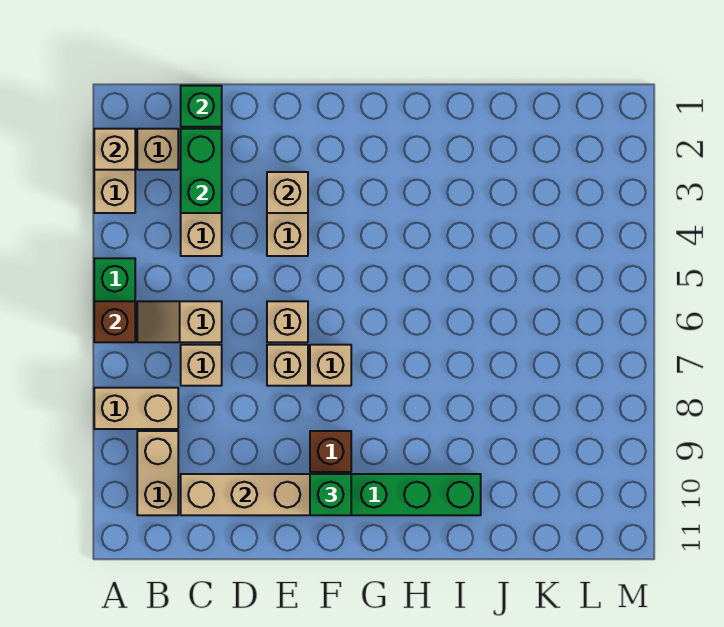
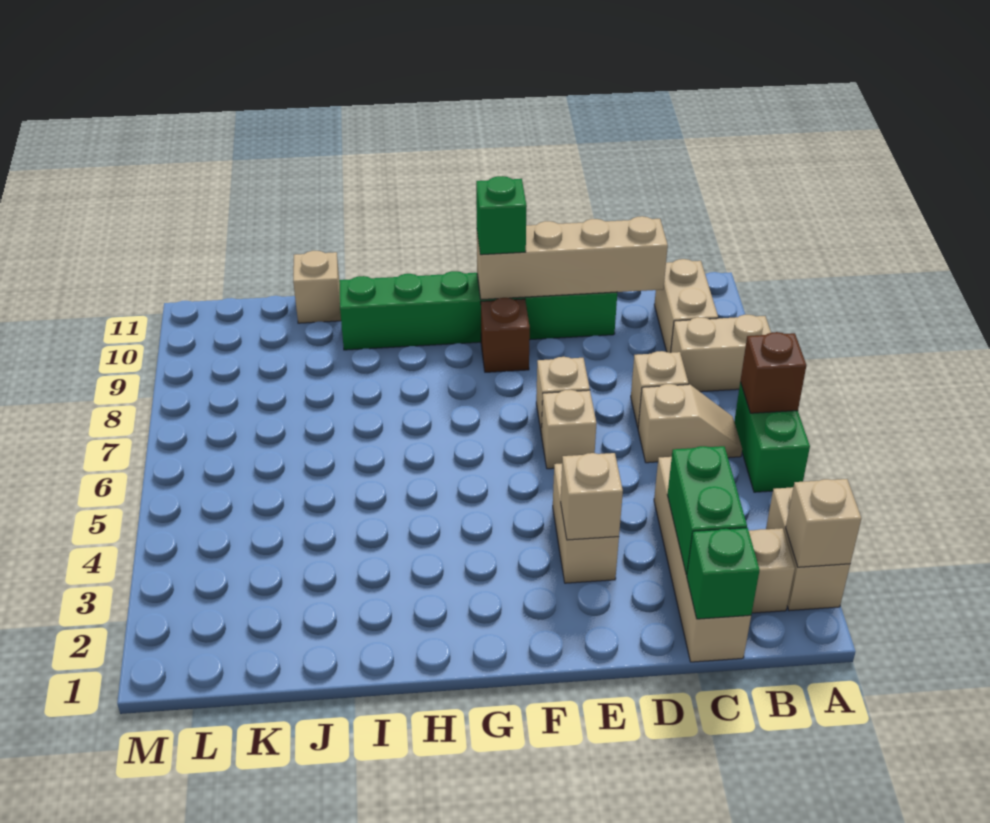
tan 1x1 brick [310,345,351,386] -> tan 1x1 brick moved to [293,251,341,323]

